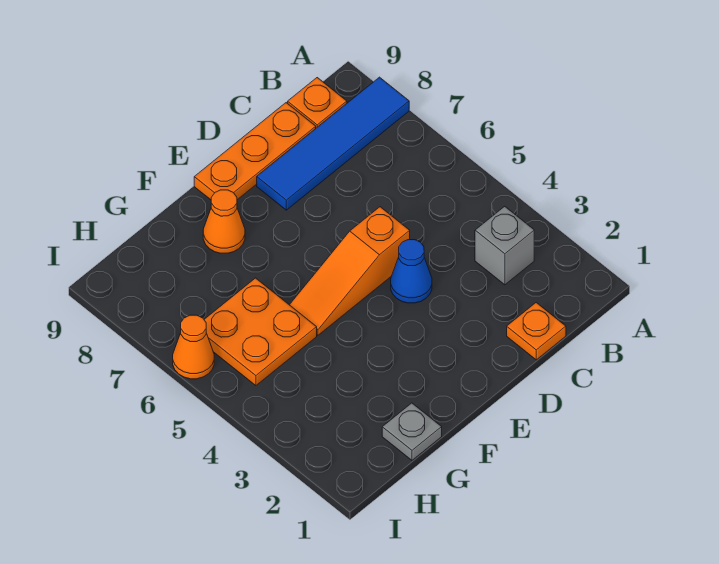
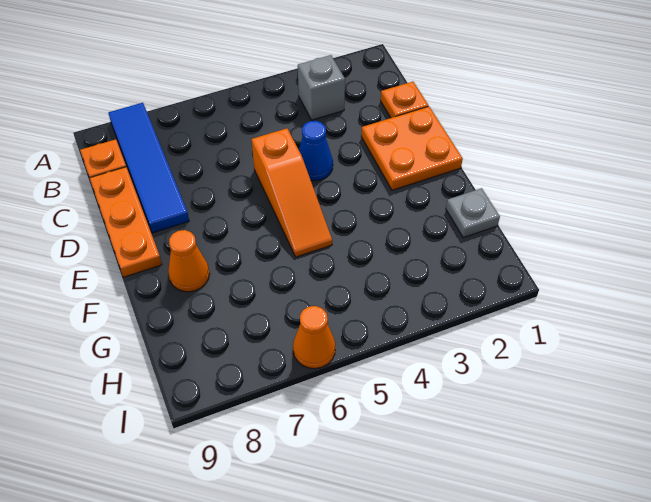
orange 2x2 plate [204,278,317,386] -> orange 2x2 plate moved to [361,106,463,190]

